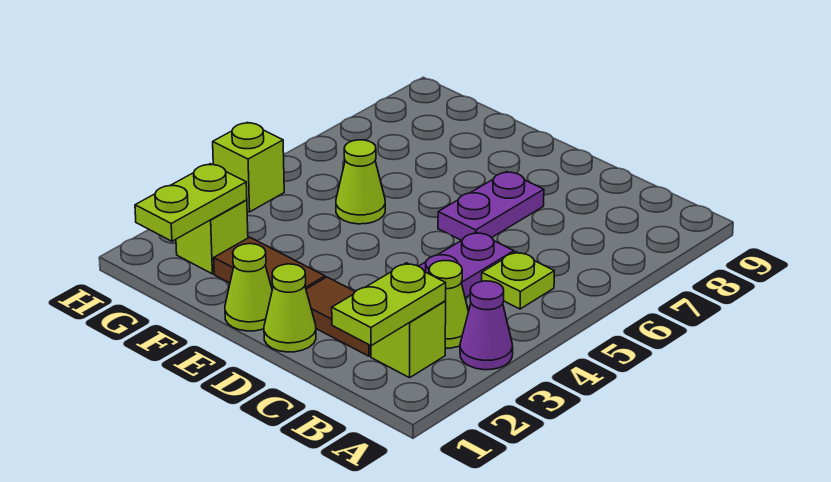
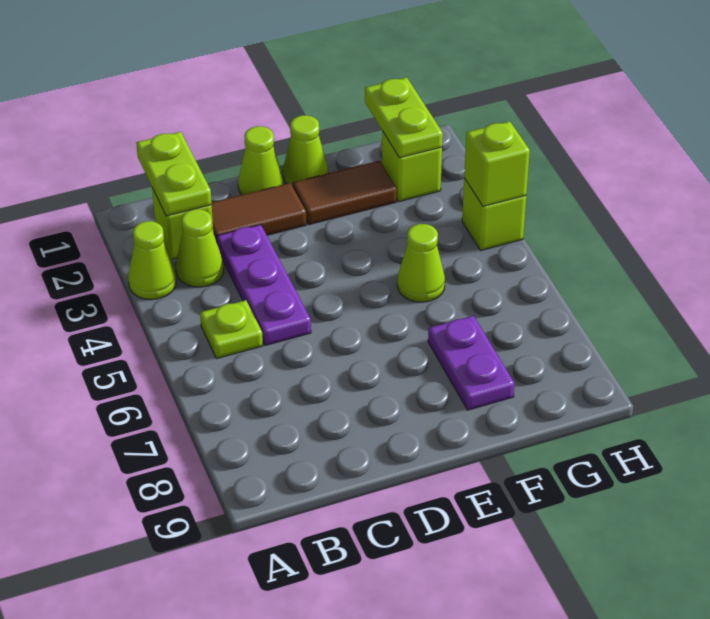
purple 1x1 cone [460,281,513,370] -> lime 1x1 cone [128,221,176,300]
purple 1x2 plate [438,172,544,240] -> purple 1x2 plate moved to [428,316,515,410]
none -> lime 1x1 brick [464,121,530,206]

